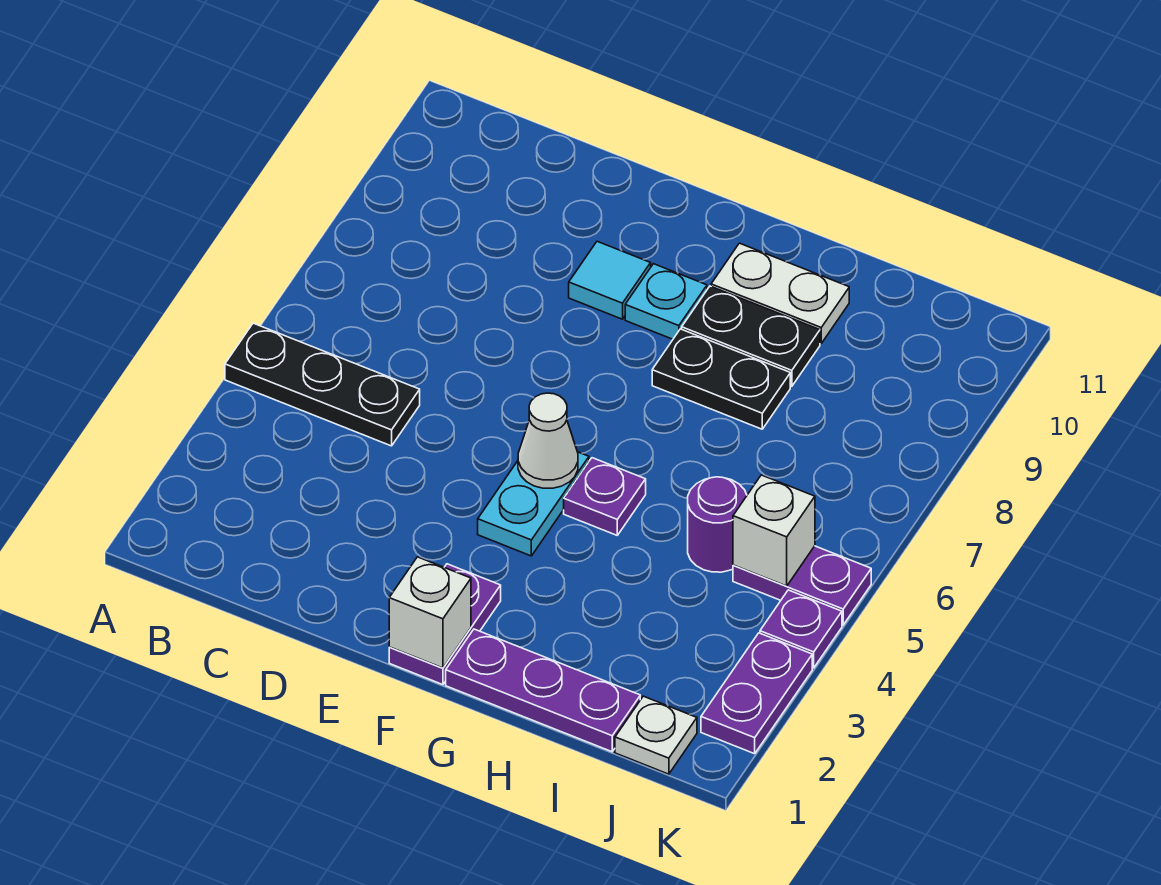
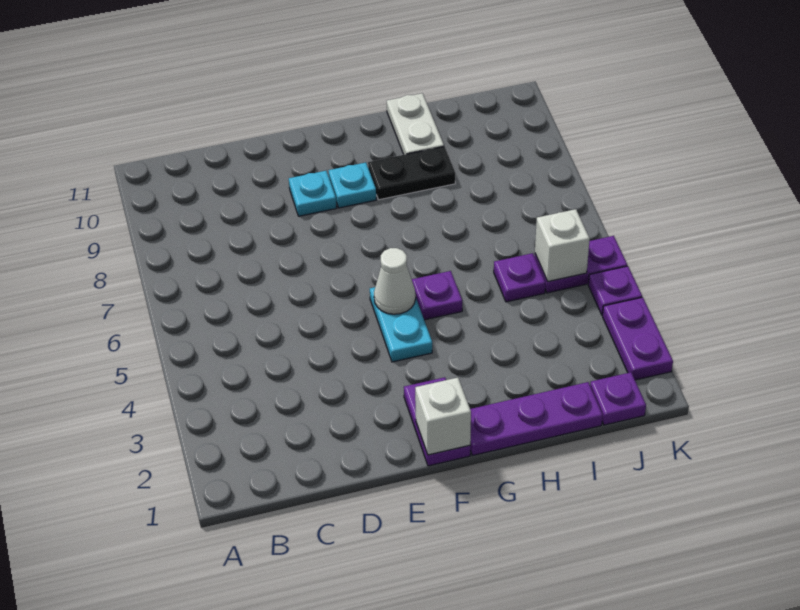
black 1x3 plate [225,323,420,446] -> none
cyan 1x1 tile [569,241,651,319] -> cyan 1x1 plate [289,171,337,216]
black 1x2 plate [652,329,790,429] -> none
white 1x2 plate [711,243,849,343] -> white 1x2 plate turned to [387,93,444,155]
purple 1x1 round brick [688,477,747,572] -> purple 1x1 plate [494,253,545,302]
white 1x1 plate [615,696,697,774] -> purple 1x1 plate [590,372,646,425]

